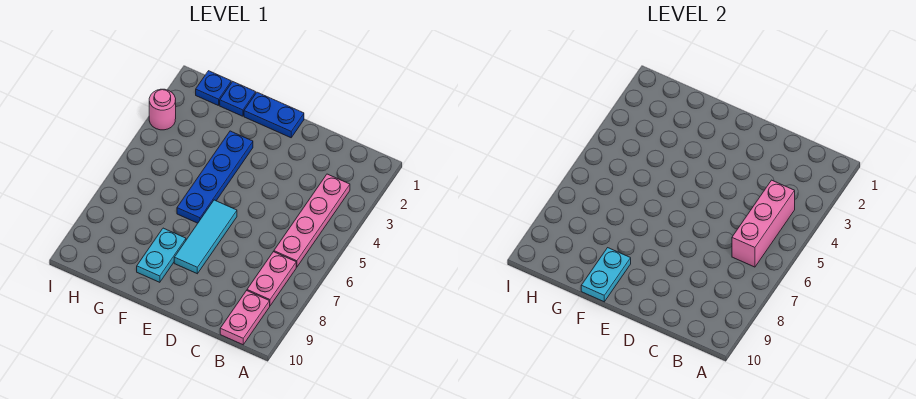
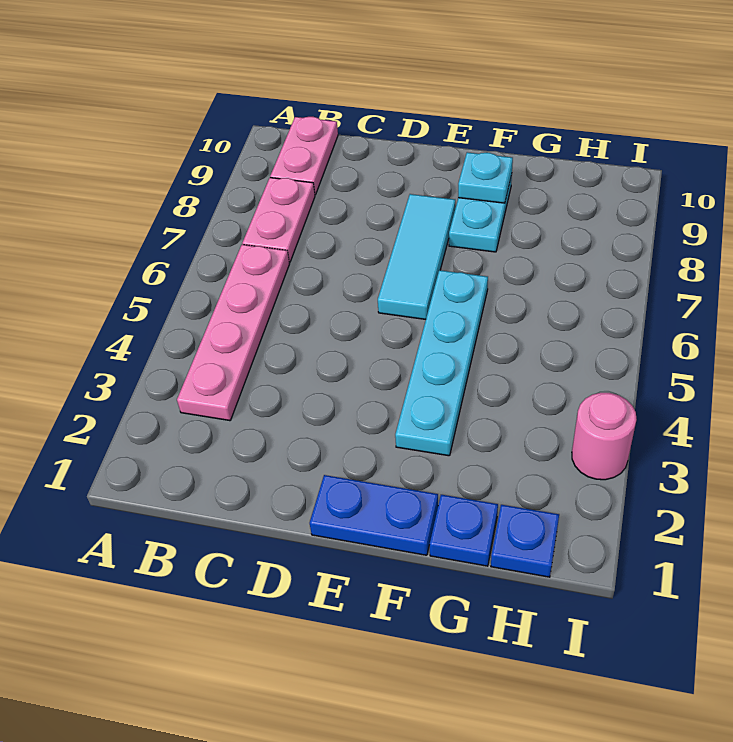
pink 1x3 brick [732,180,795,267] -> none
blue 1x4 plate [177,131,253,223] -> cyan 1x4 plate [395,270,488,456]
cyan 1x2 plate [581,248,631,302] -> cyan 1x1 plate [458,152,513,203]

